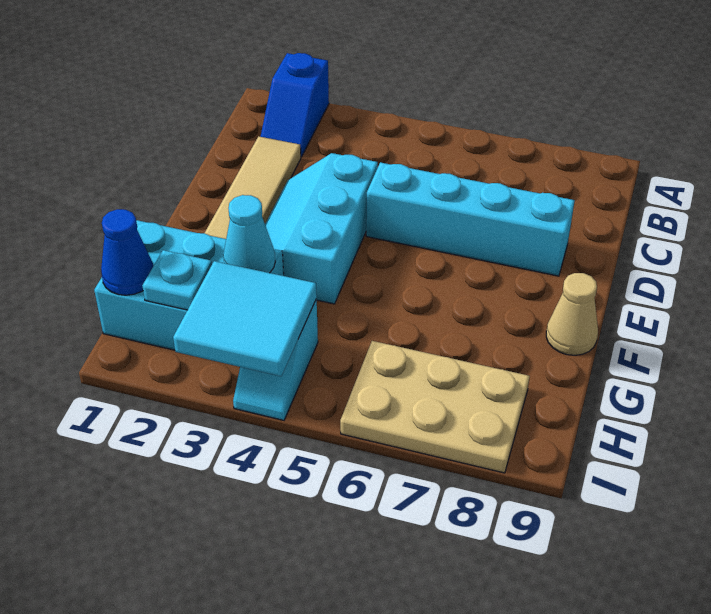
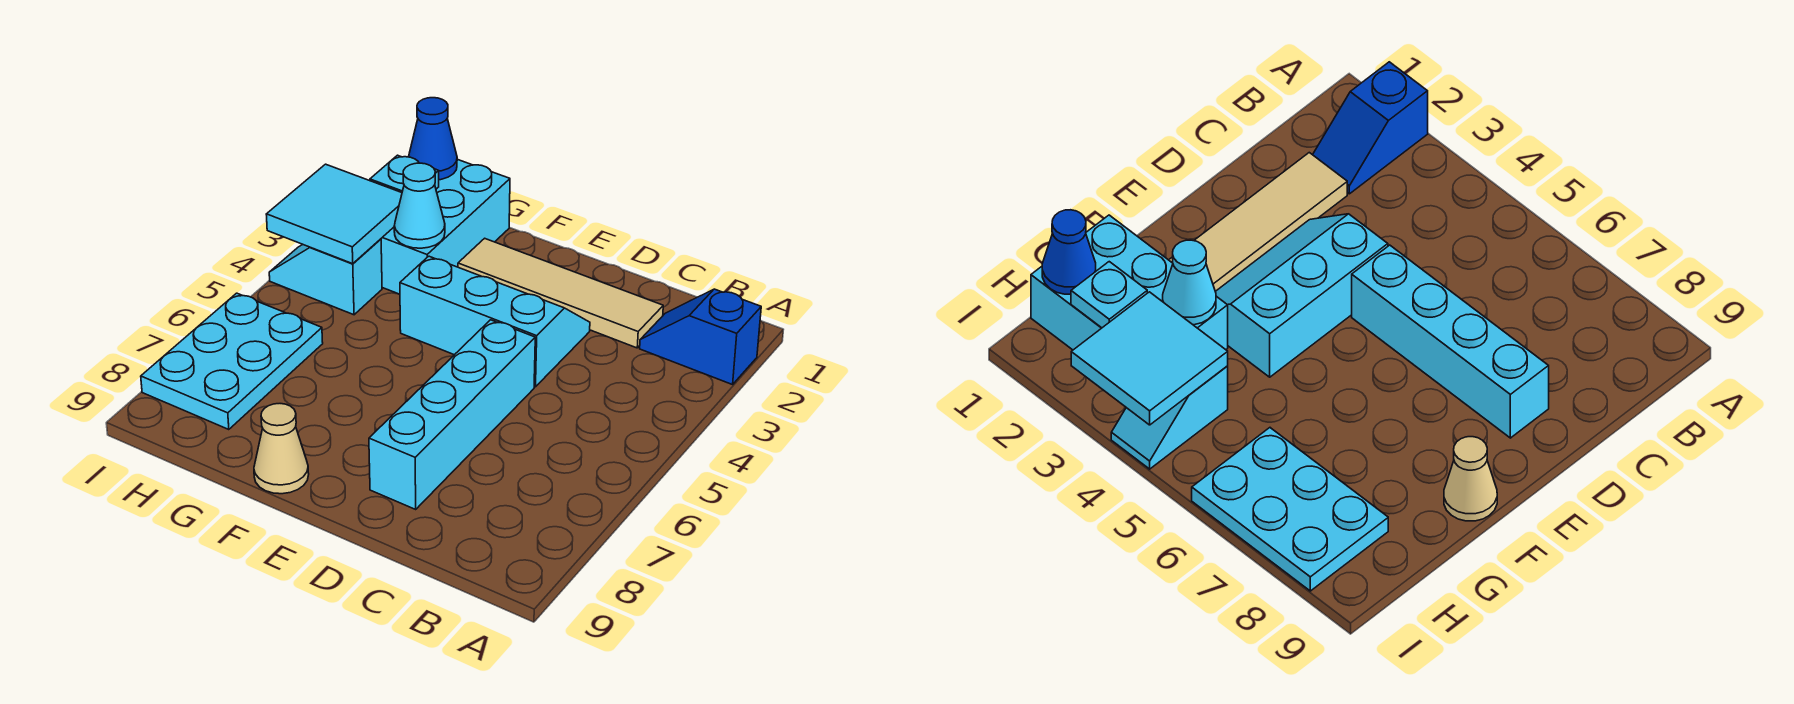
tan 2x3 plate [340,341,530,473] -> cyan 2x3 plate [141,293,323,430]

